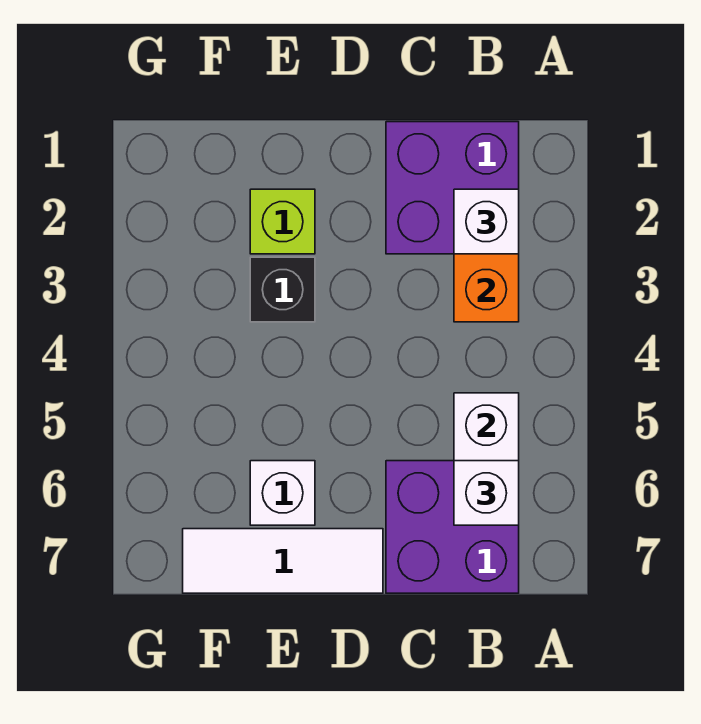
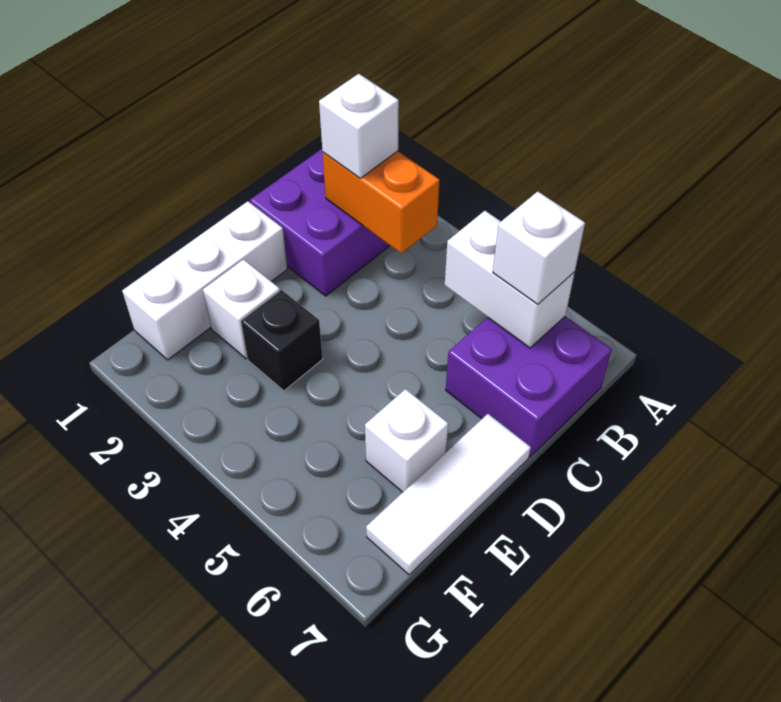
none -> white 1x3 brick [122,201,287,360]
lime 1x1 brick [250,189,315,254] -> white 1x1 brick [203,260,280,359]

